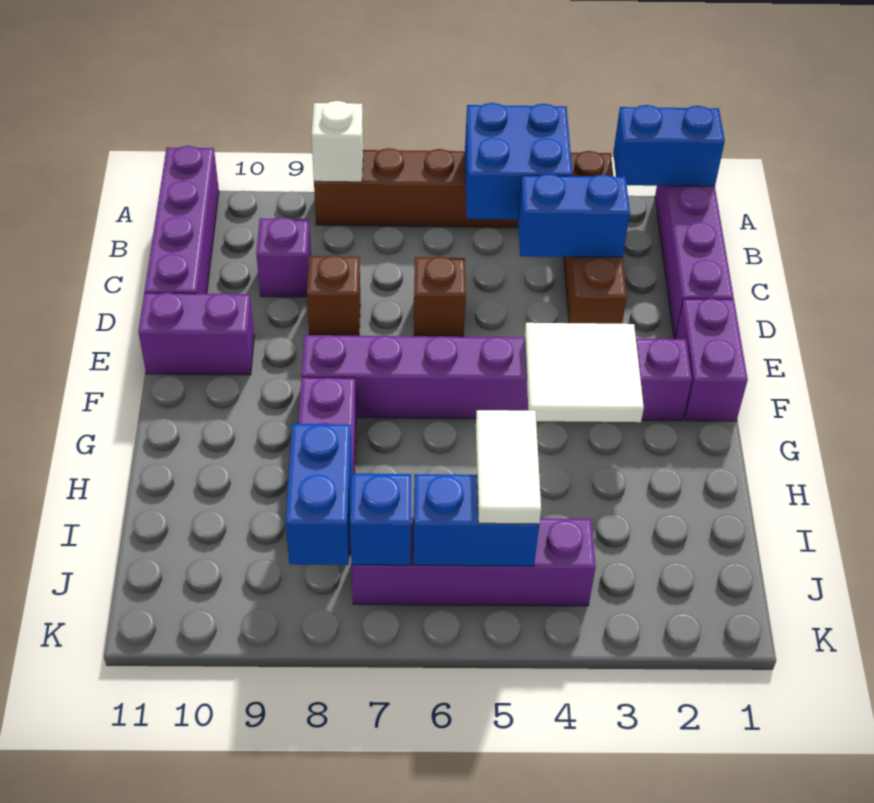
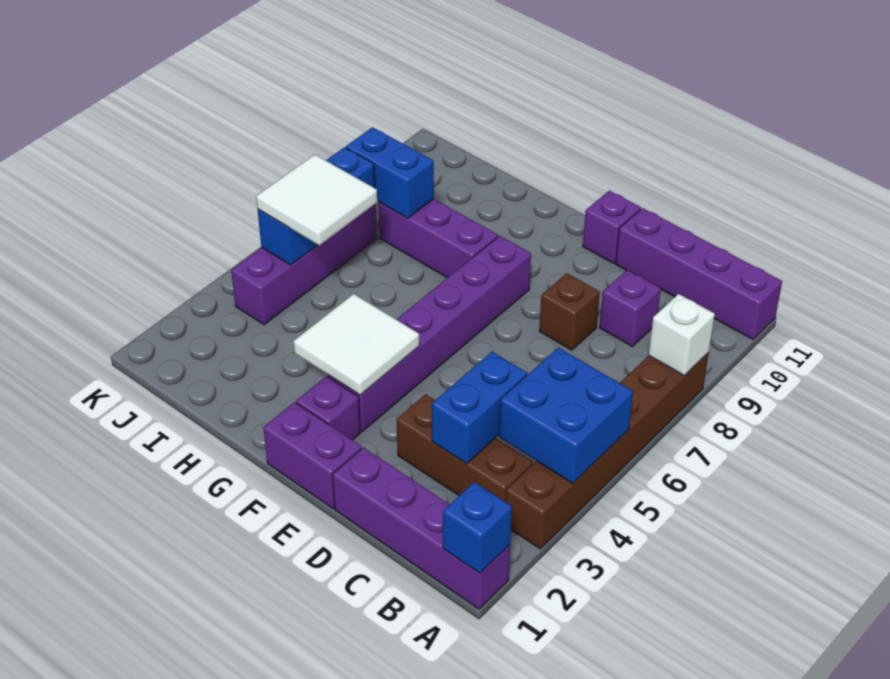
blue 1x2 brick [613,105,725,186] -> blue 1x1 brick [443,482,512,573]
brown 1x1 brick [414,256,466,337] -> none
purple 1x2 brick [138,292,254,375] -> purple 1x1 brick [583,191,641,263]
white 1x2 tile [476,410,541,524] -> white 2x2 tile [256,155,377,245]

